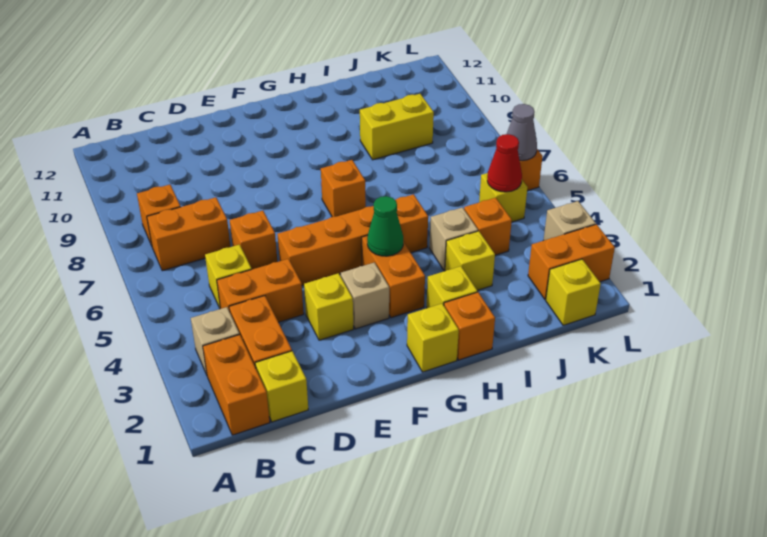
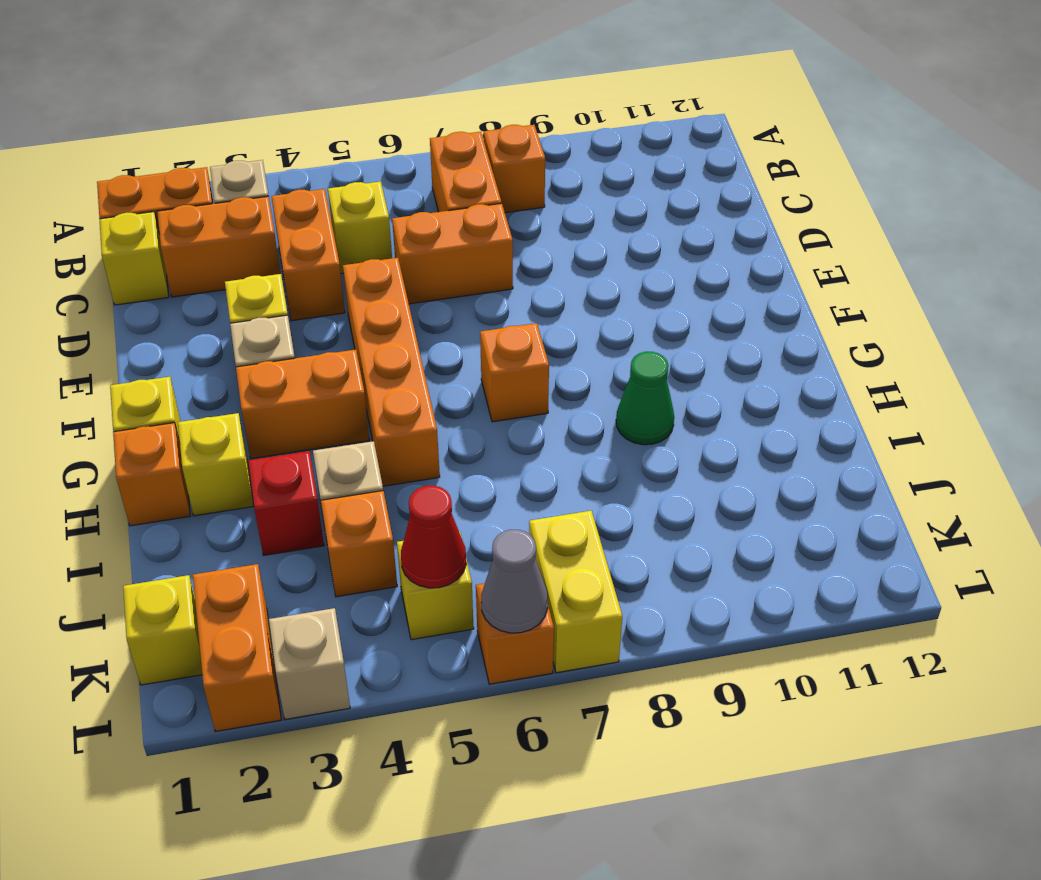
orange 1x1 brick [230,211,277,269] -> orange 1x2 brick [392,203,513,304]
green 1x1 cone [367,196,403,256] -> green 1x1 cone moved to [616,352,674,445]
yellow 1x1 brick [445,231,495,290] -> red 1x1 brick [248,451,324,556]
yellow 1x2 brick [360,94,434,160] -> yellow 1x2 brick moved to [529,511,622,673]

